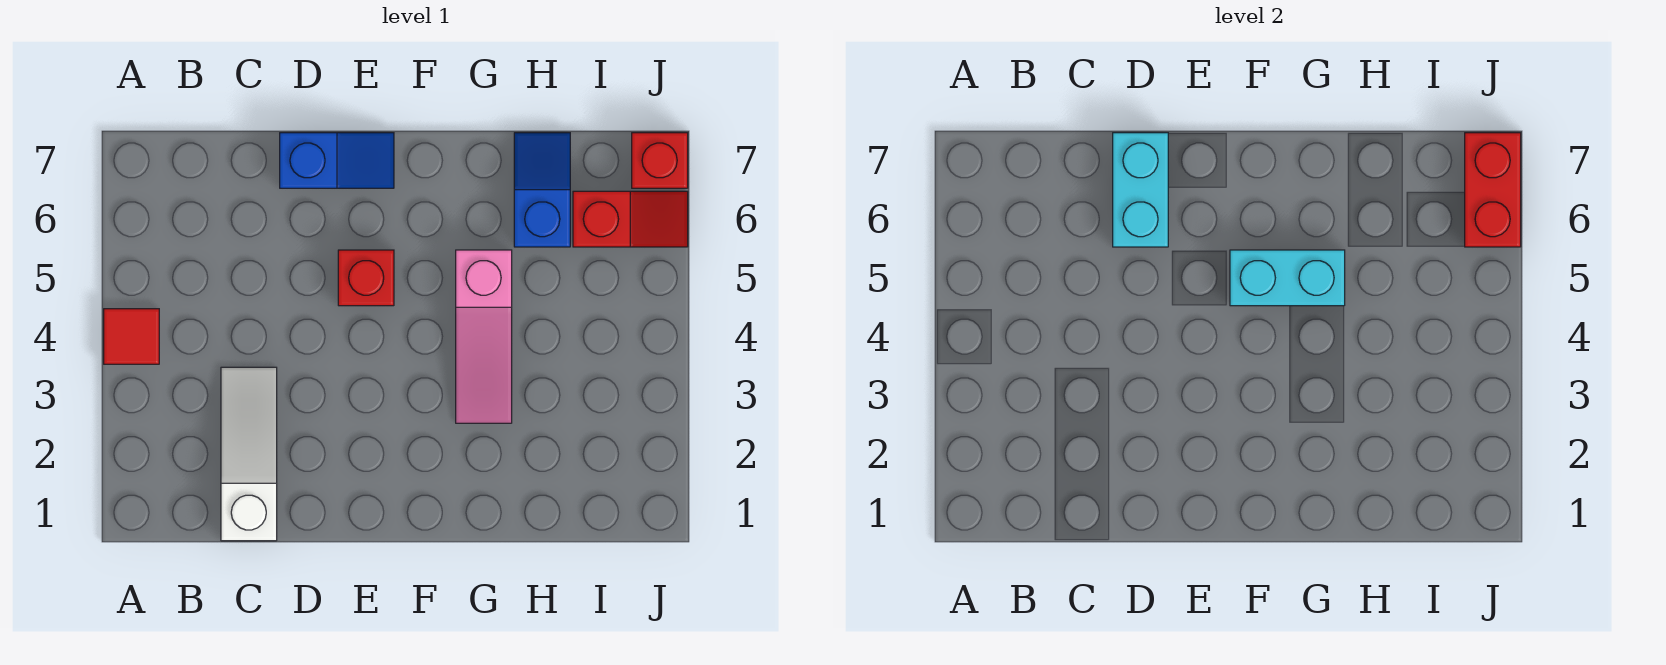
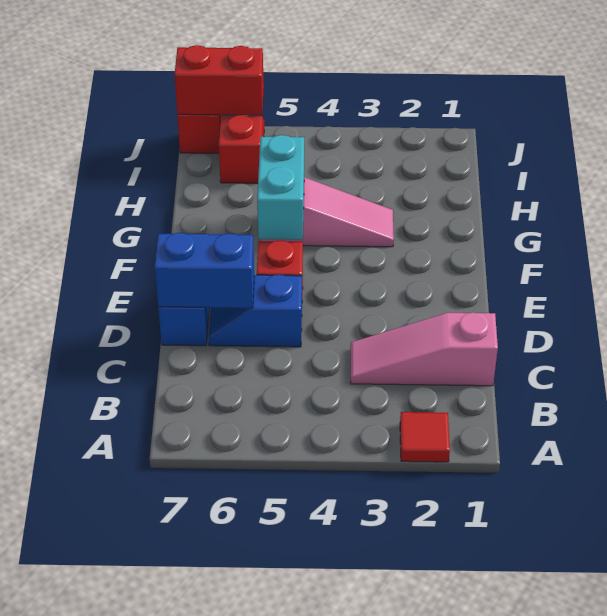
red 1x1 tile [104,309,159,364] -> red 1x1 tile moved to [400,412,450,462]
white 1x3 slope [221,367,277,541] -> pink 1x3 slope [351,312,498,386]
cyan 1x2 brick [1113,133,1168,247] -> blue 1x2 brick [155,233,254,308]
blue 1x2 slope [514,133,570,247] -> blue 1x2 slope moved to [208,275,302,347]

